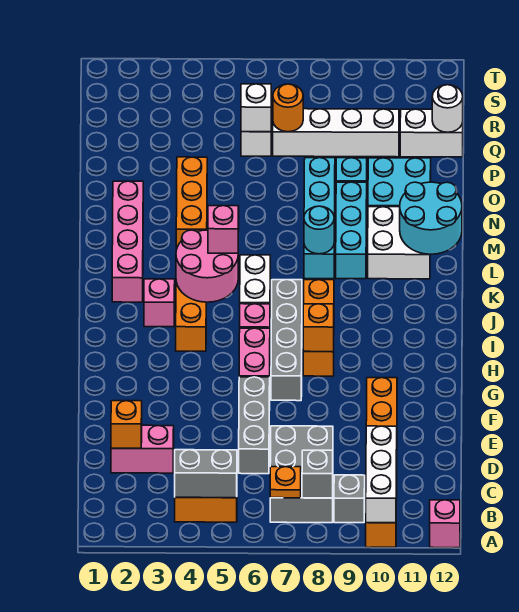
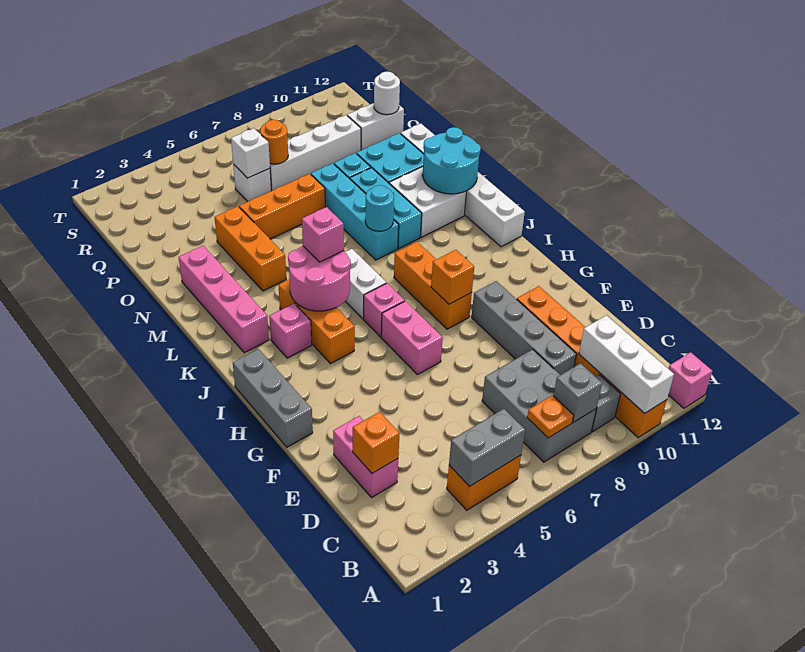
pink 1x2 brick [111,425,174,473] -> pink 1x2 brick turned to [333,416,398,498]
grey 1x3 brick [239,377,270,474] -> grey 1x3 brick moved to [233,349,313,447]
grey 1x4 brick [271,280,302,401] -> grey 1x4 brick moved to [471,281,577,375]
none -> white 1x6 brick [401,124,525,247]
none -> orange 1x3 brick [239,174,325,239]

